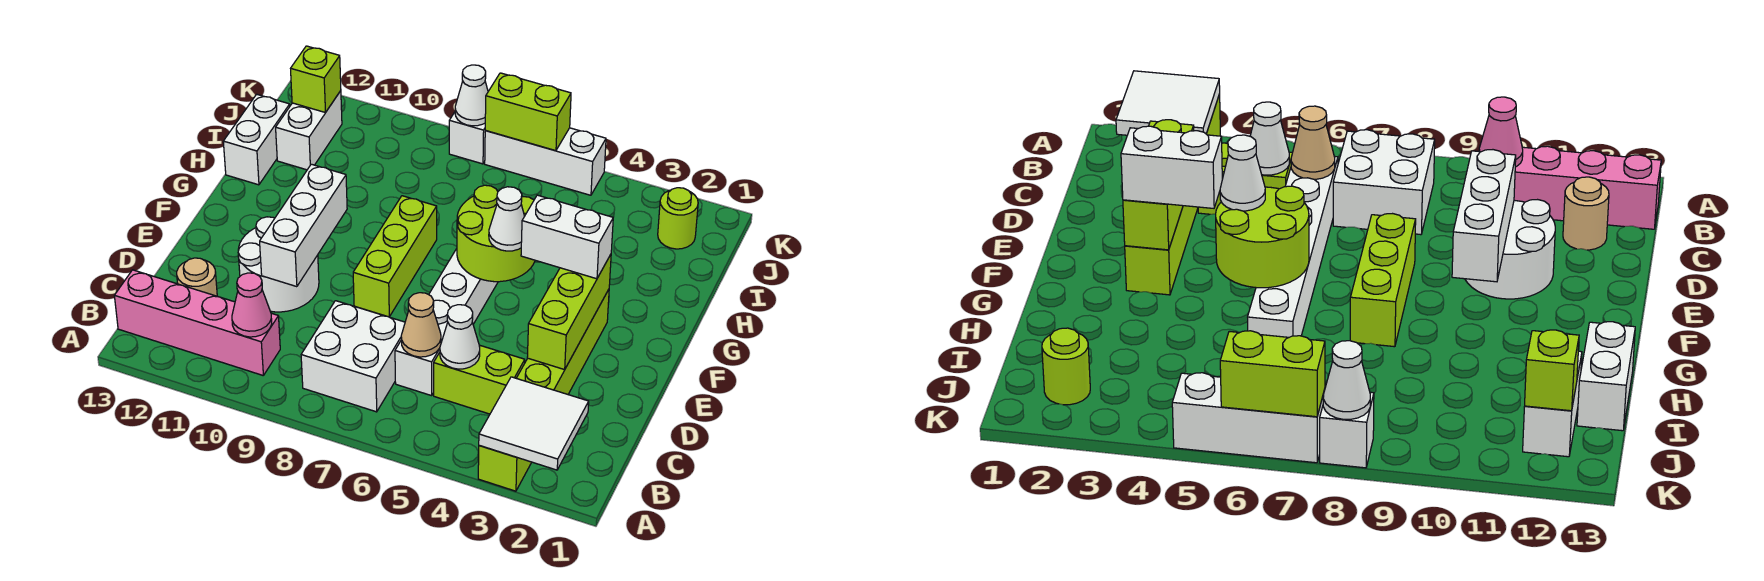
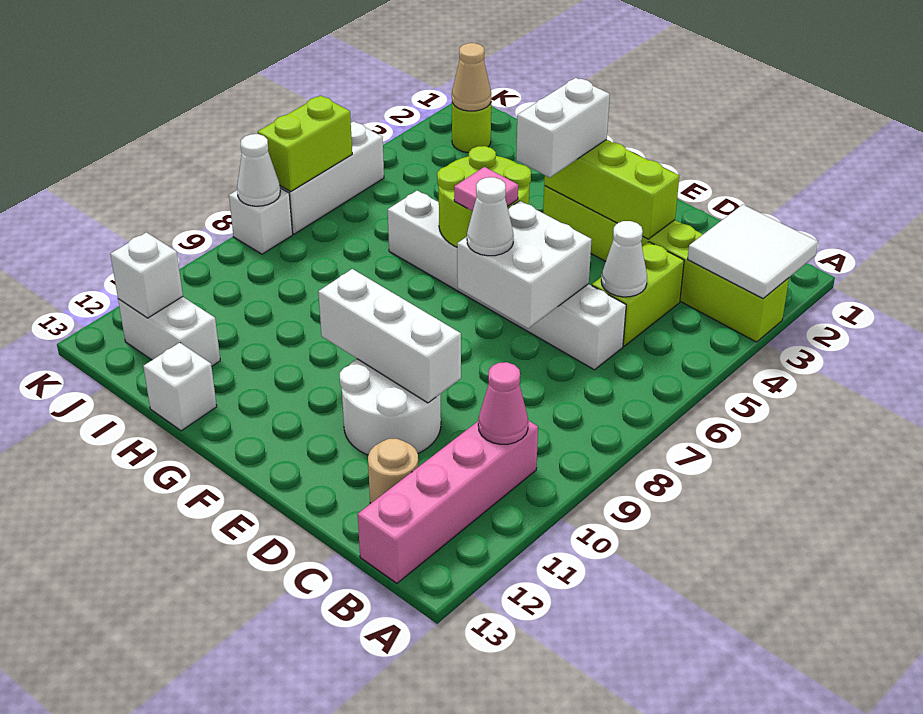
white 2x2 brick [301,301,405,412] -> white 2x2 brick moved to [457,201,592,328]
tan 1x1 cone [401,293,441,357] -> tan 1x1 cone moved to [452,43,491,111]
lime 1x3 brick [353,196,437,317] -> none
white 1x1 cone [489,187,525,251] -> white 1x1 cone moved to [467,177,514,256]
none -> pink 1x1 tile [454,167,518,211]
white 1x2 brick [223,94,290,185] -> white 1x1 brick [143,343,217,431]
lime 1x1 brick [291,46,341,113] -> white 1x1 brick [110,232,183,318]

